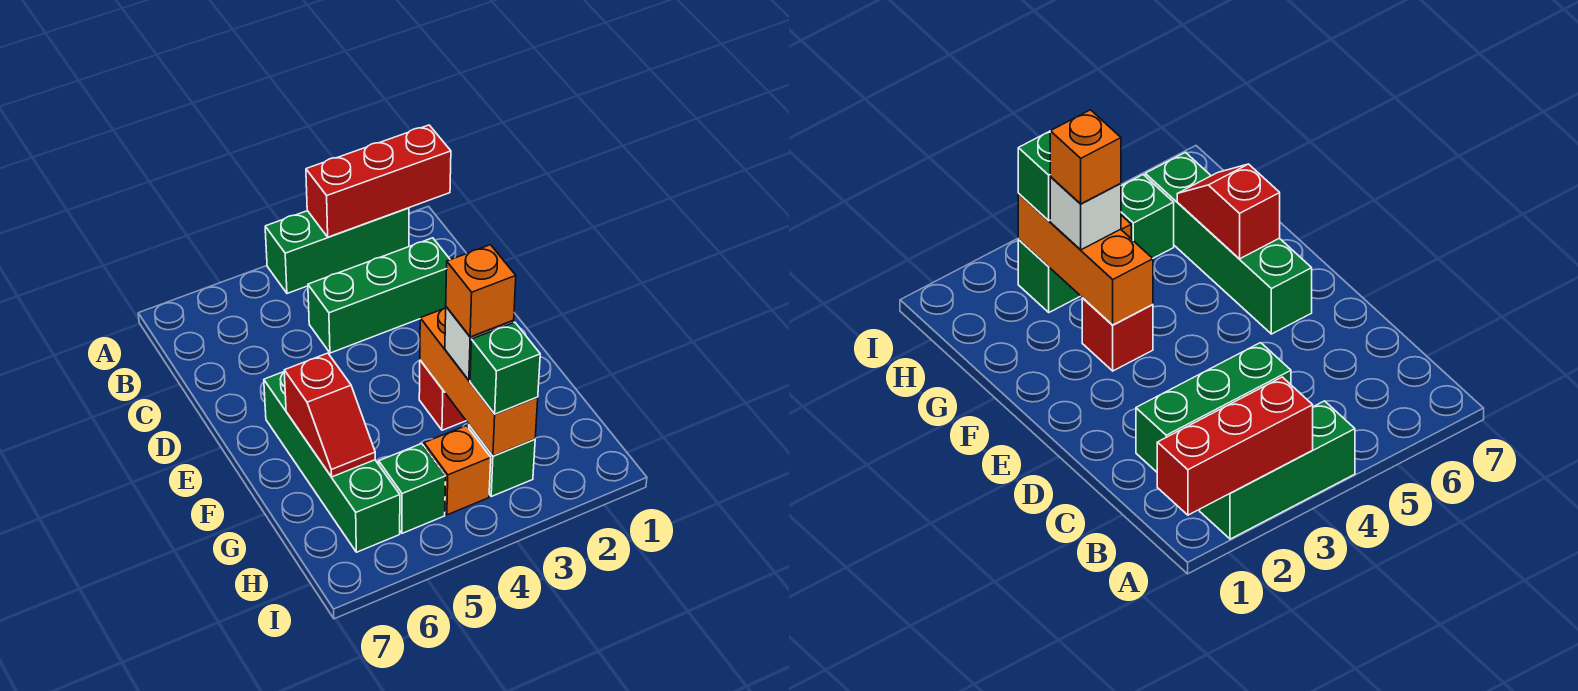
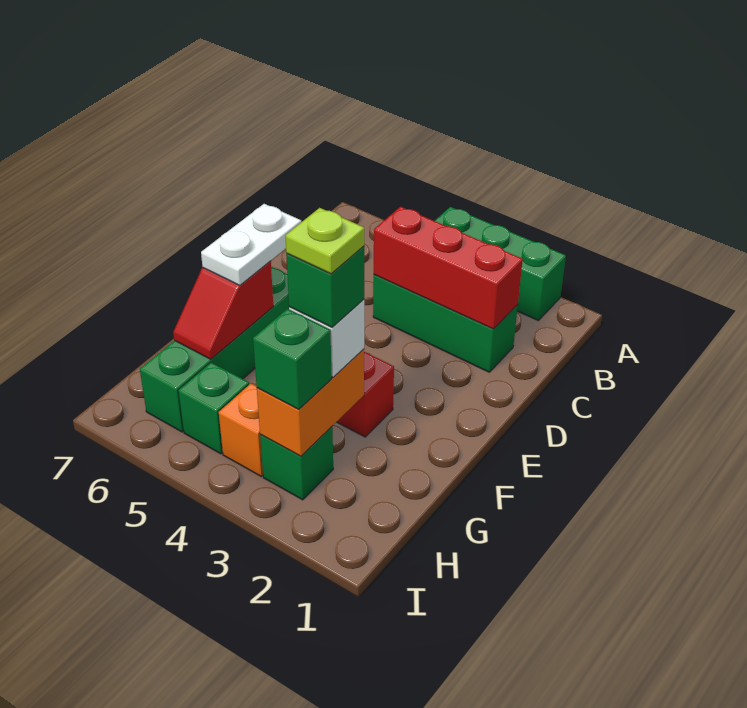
red 1x3 brick [306,125,451,237] -> red 1x3 brick moved to [374,207,523,329]
none -> white 1x2 plate [201,204,301,285]
orange 1x3 brick [420,308,538,456] -> orange 1x2 brick [257,349,364,456]
orange 1x1 brick [446,245,516,337] -> green 1x1 brick [286,246,364,327]
none -> lime 1x1 plate [286,208,364,274]

